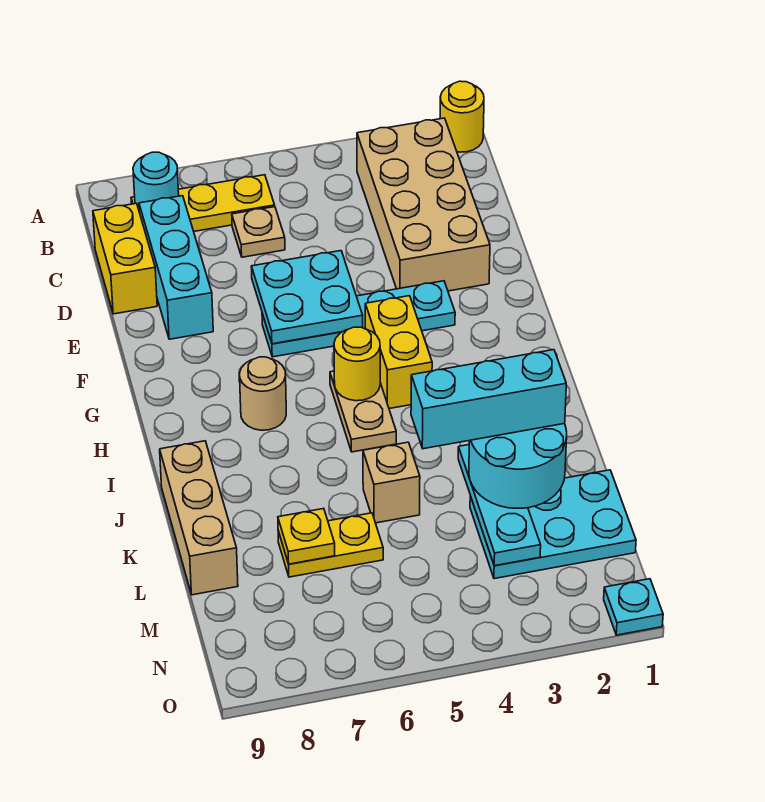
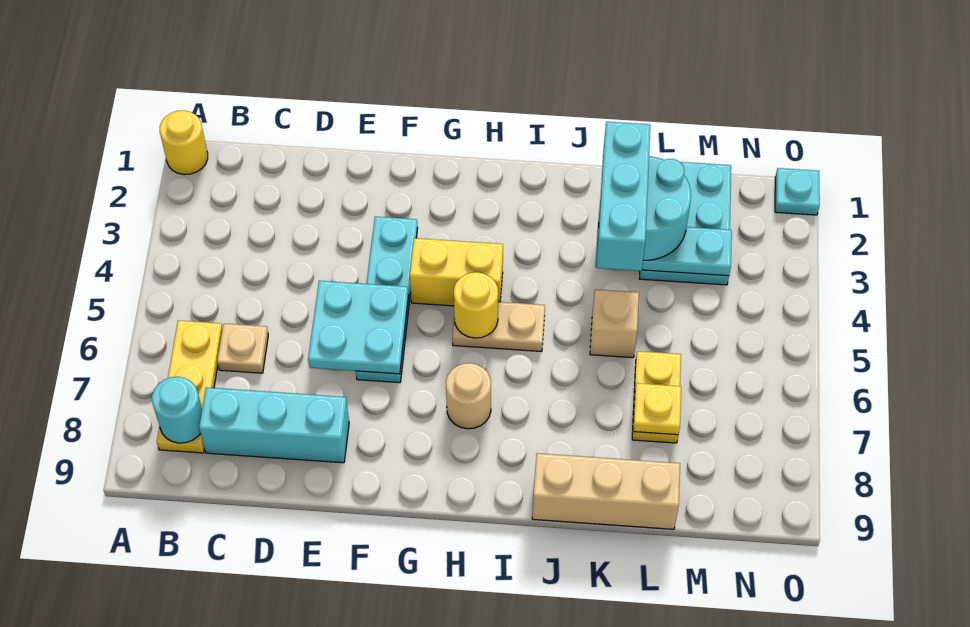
tan 2x4 brick [357,118,490,291] -> none
yellow 1x2 brick [93,203,157,314] -> none

